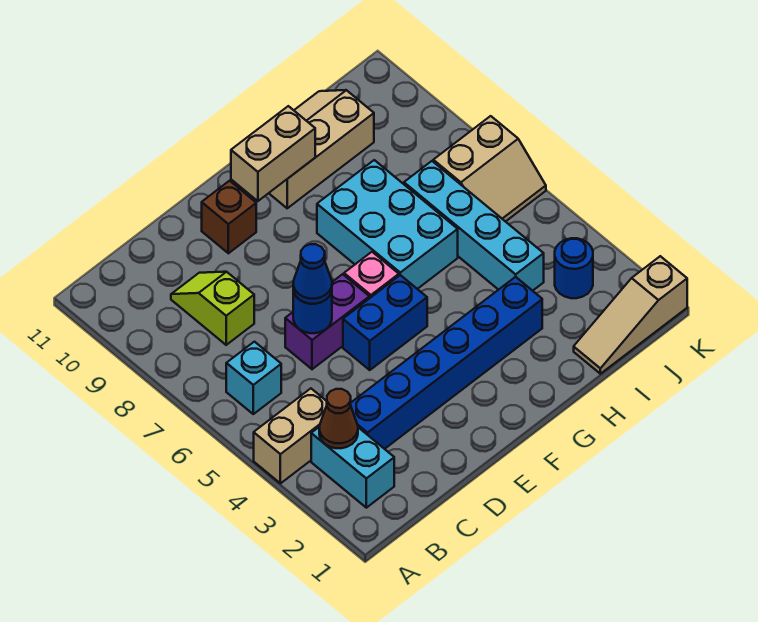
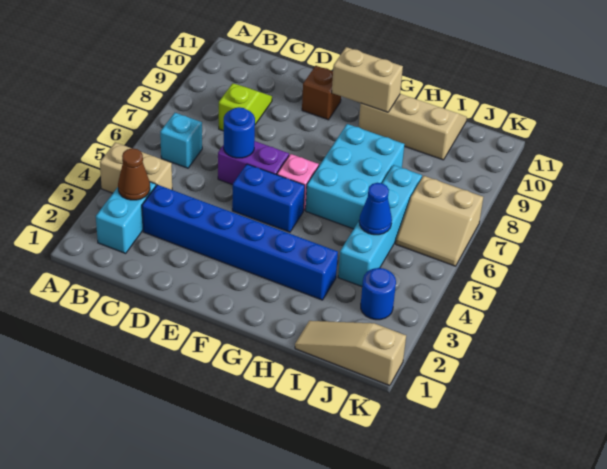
blue 1x1 cone [293,244,332,304] -> blue 1x1 cone moved to [359,183,392,235]

